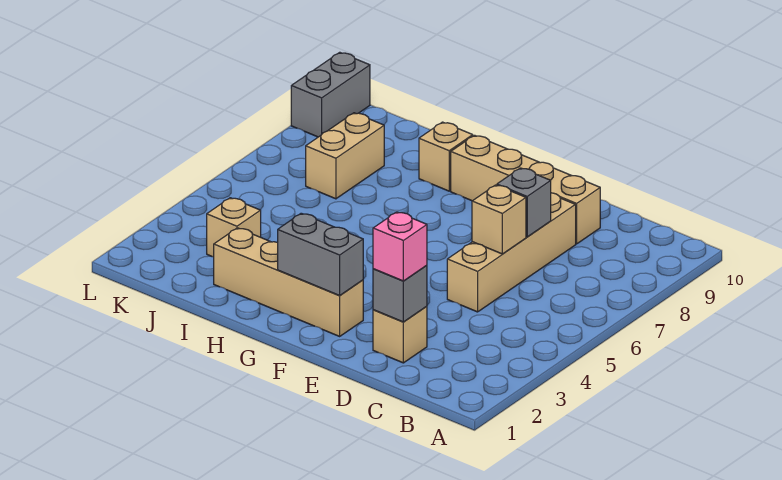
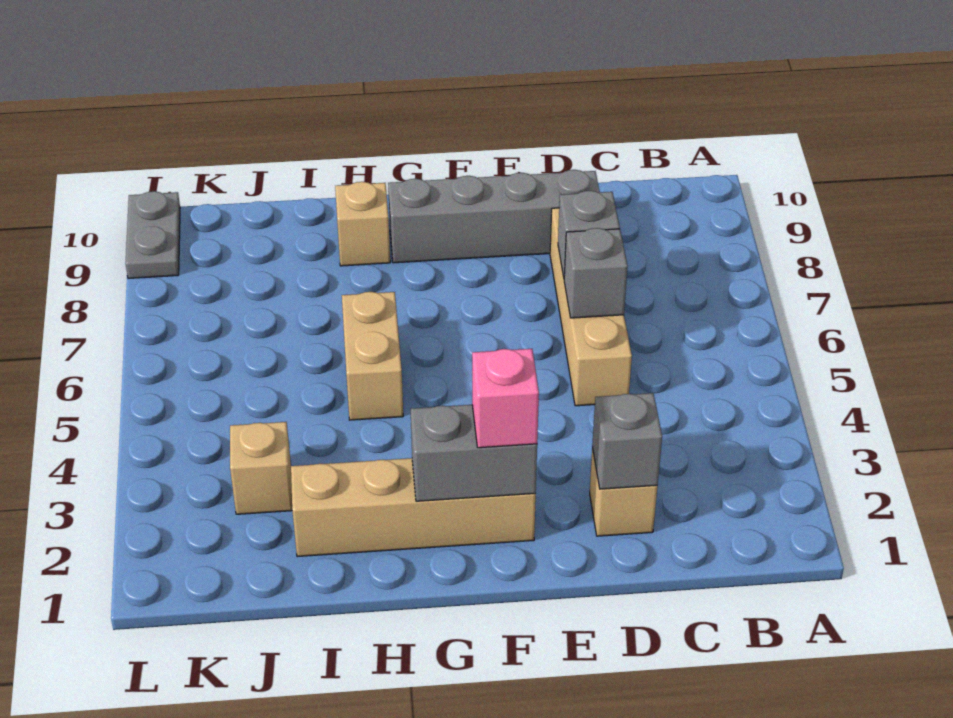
pink 1x1 brick [373,212,427,281] -> pink 1x1 brick moved to [472,349,539,448]
tan 1x1 brick [472,185,526,254] -> grey 1x1 brick [564,228,627,318]
tan 1x4 brick [451,135,600,244] -> grey 1x4 brick [388,170,600,263]
tan 1x2 brick [306,113,384,199] -> tan 1x2 brick moved to [342,292,403,420]
grey 1x2 brick [291,52,370,137] -> grey 1x2 plate [126,191,180,279]

